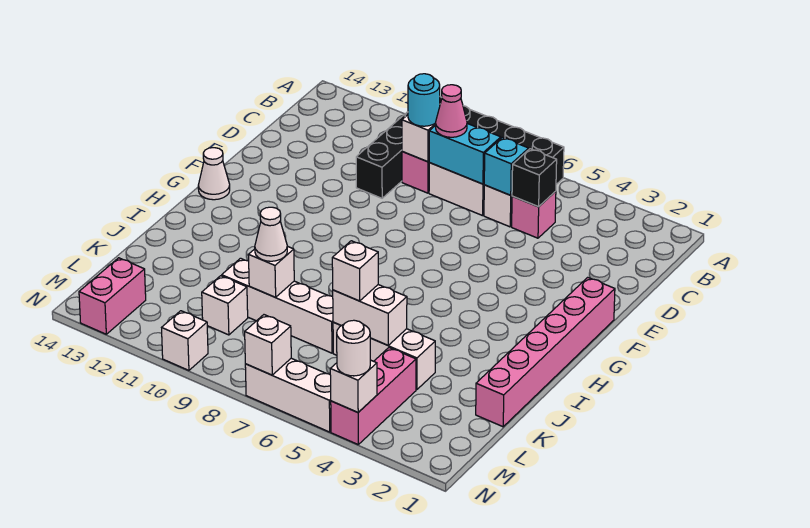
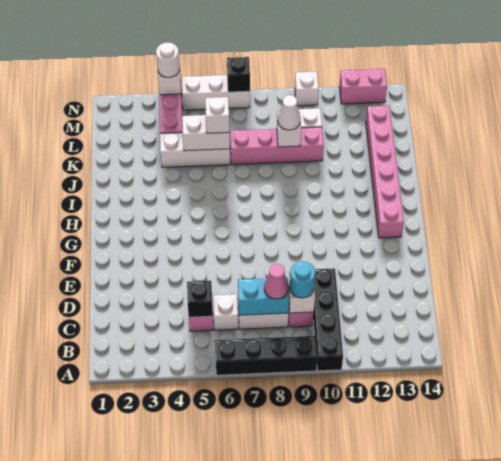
cyan 1x1 brick [484,138,529,195] -> none
pink 1x6 brick [476,277,615,427] -> pink 1x6 brick moved to [366,106,404,238]
white 1x1 cone [198,148,230,200] -> none
white 1x4 brick [222,258,333,353] -> pink 1x4 brick [230,127,324,165]
pink 1x2 brick [79,258,146,334] -> pink 1x2 brick turned to [339,69,387,104]
white 1x1 brick [245,315,291,375] -> black 1x1 brick [227,57,250,92]

